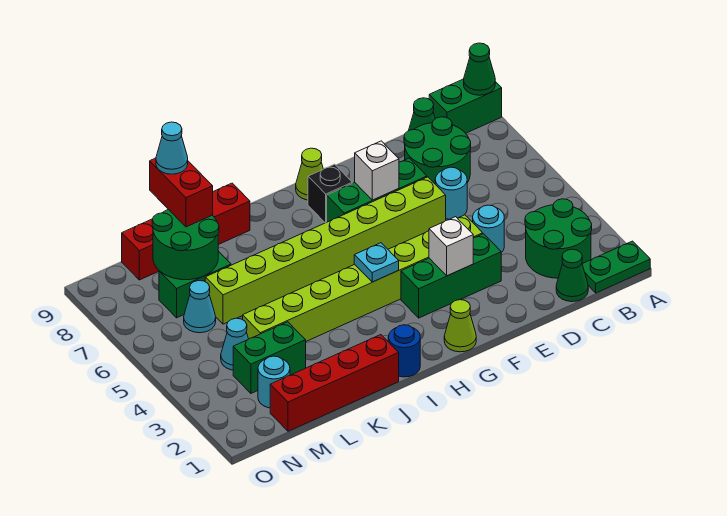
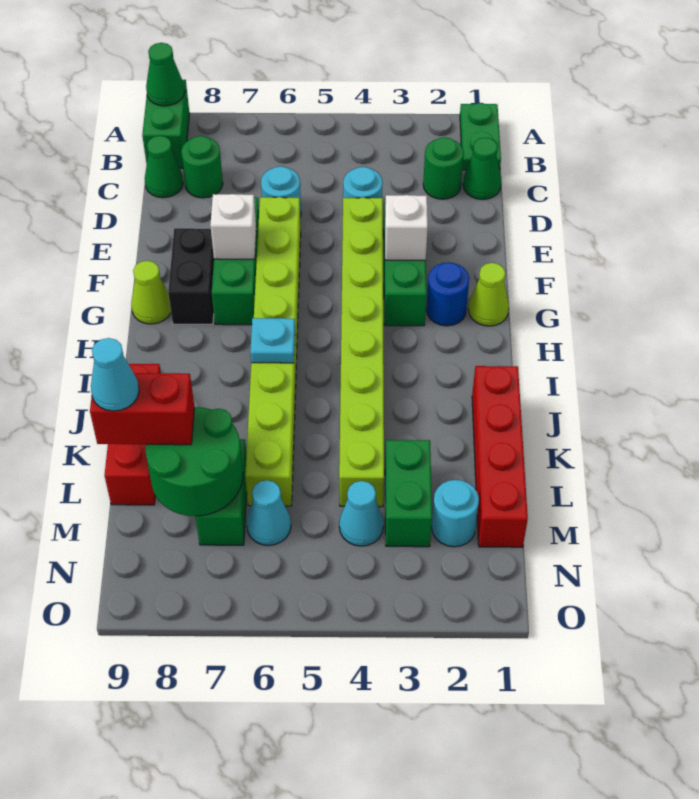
green 2x2 round brick [525,199,592,278] -> green 1x1 round brick [423,137,464,199]
green 2x2 round brick [404,117,471,184] -> green 1x1 round brick [181,136,223,198]
black 1x1 brick [308,164,352,223] -> black 1x2 brick [168,228,214,324]
cyan 1x1 plate [354,243,399,282] -> cyan 1x1 plate moved to [250,318,295,363]
blue 1x1 round brick [388,325,420,377] -> blue 1x1 round brick moved to [426,262,469,326]
red 1x4 brick [122,183,250,280] -> red 1x3 brick [104,364,161,505]

